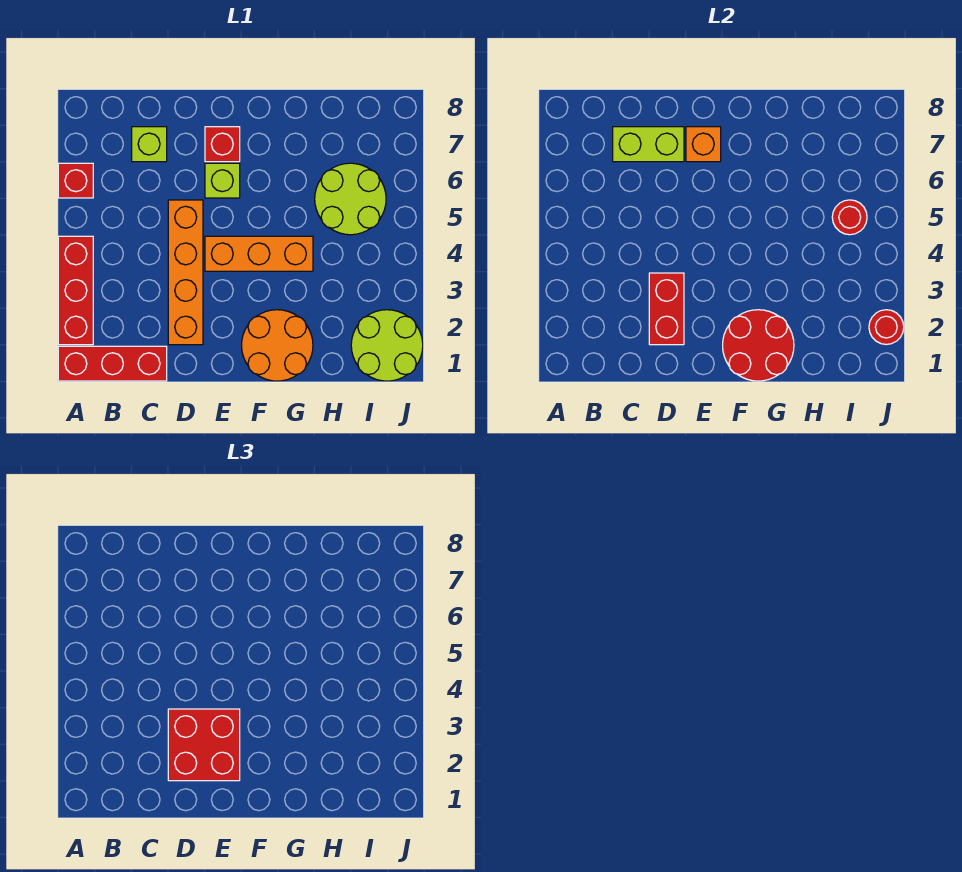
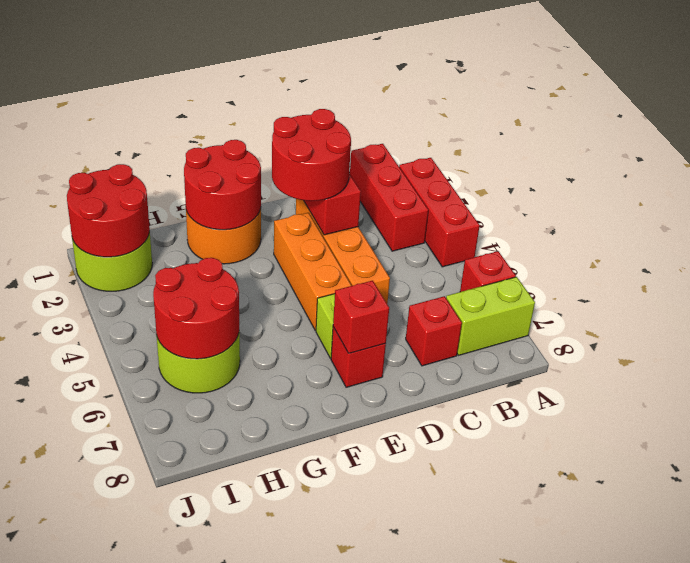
red 1x3 brick [58,346,167,381] -> red 1x3 brick turned to [350,144,428,251]
lime 1x1 brick [132,127,167,162] -> red 1x1 brick [406,296,462,366]
lime 1x2 brick [613,127,684,162] -> lime 1x2 brick moved to [446,277,535,355]
red 2x2 brick [168,709,240,781] -> red 2x2 round brick [272,109,351,201]
orange 1x3 brick [205,236,313,271] -> orange 1x3 brick turned to [274,213,352,330]
orange 1x1 brick [686,127,721,162] -> red 1x1 brick [333,281,389,353]
red 1x1 round brick [832,200,867,235] -> red 2x2 round brick [153,258,239,359]
red 1x1 round brick [869,310,904,345] -> red 2x2 round brick [67,164,150,257]

